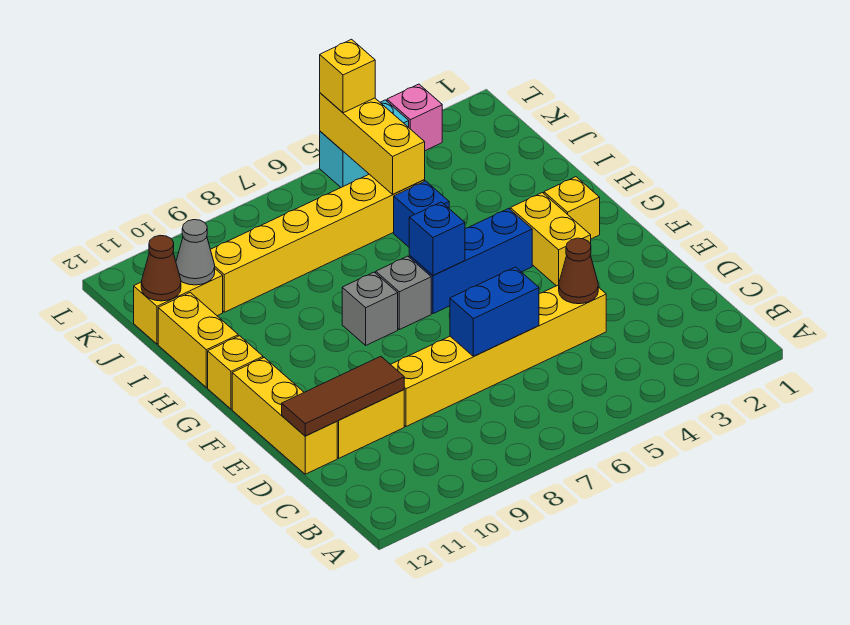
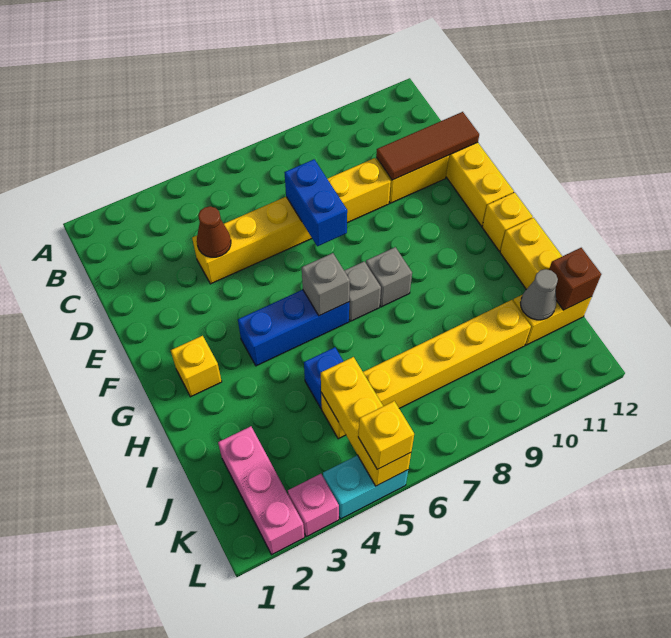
blue 1x2 brick [450,267,539,356] -> blue 1x2 brick turned to [284,159,347,246]
yellow 1x2 brick [510,193,591,286] -> none
blue 1x1 brick [409,202,465,276] -> grey 1x1 brick [302,253,350,316]
none -> pink 1x3 brick [218,426,305,555]
brown 1x1 cone [141,236,181,301] -> brown 1x1 brick [549,248,601,310]

